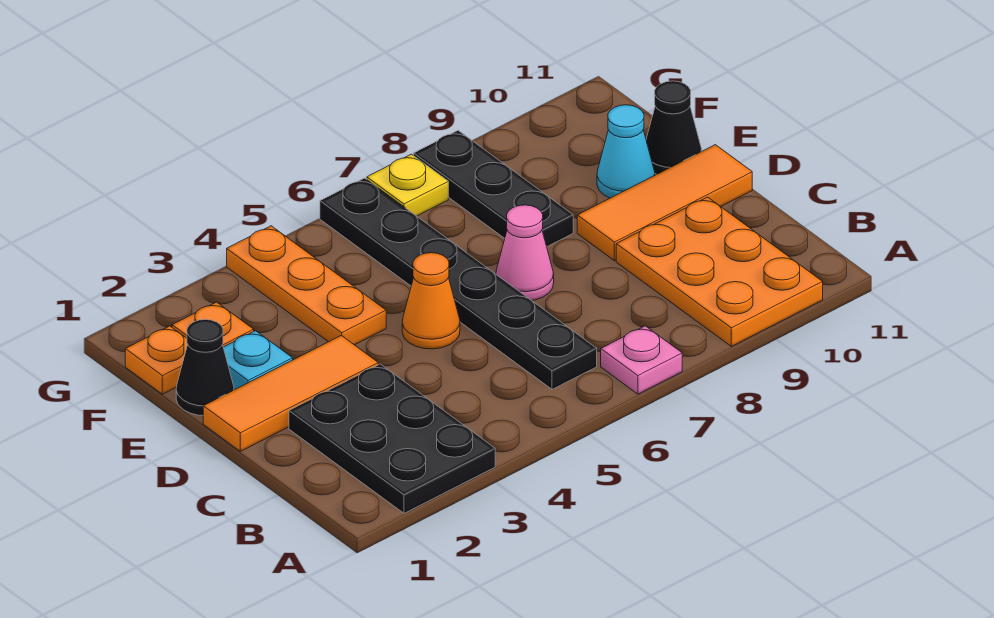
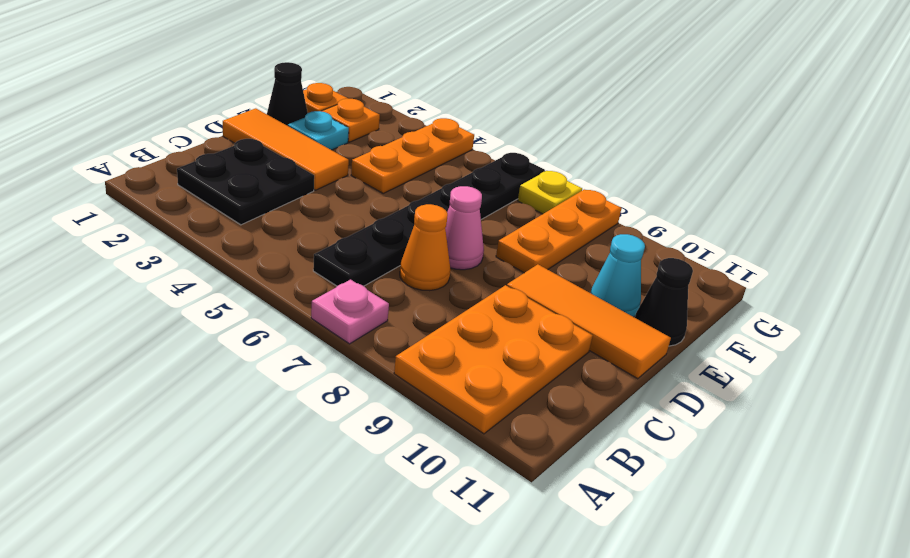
black 2x3 plate [289,364,495,513] -> black 2x2 plate [177,139,314,225]
orange 1x1 cone [402,253,460,349] -> orange 1x1 cone moved to [400,204,451,291]
black 1x3 plate [414,131,573,247] -> orange 1x3 plate [496,189,622,273]

